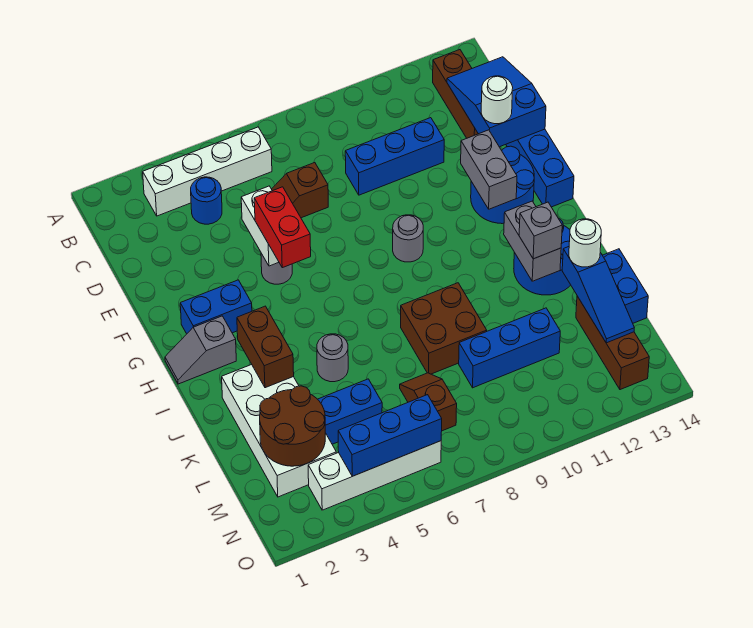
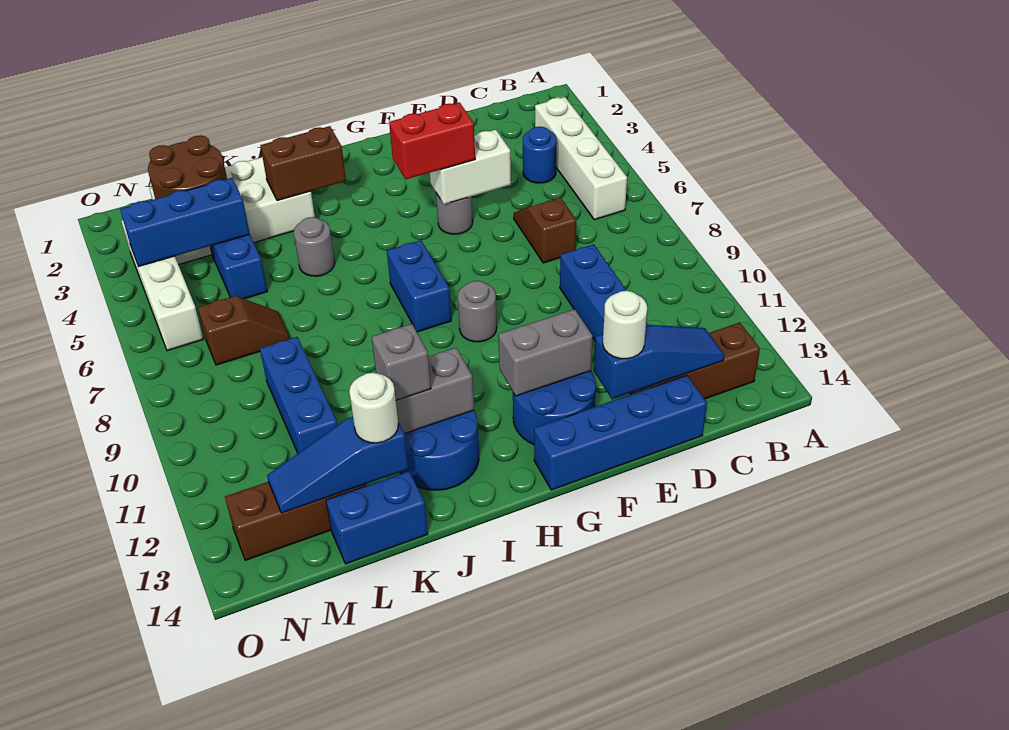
blue 2x3 slope [447,57,546,147] -> blue 1x3 slope [594,325,724,399]
blue 1x2 brick [180,280,252,334] -> blue 1x2 brick moved to [387,240,451,332]
grey 1x2 slope [165,316,236,384] -> none
brown 2x2 brick [401,283,487,374] -> none
blue 1x3 brick [338,395,442,476] -> blue 1x3 brick turned to [120,178,250,267]

